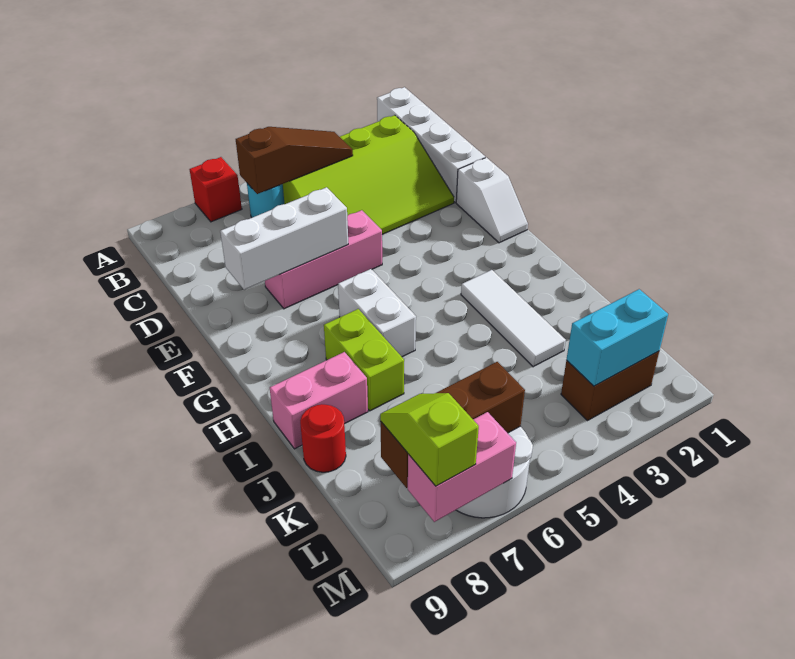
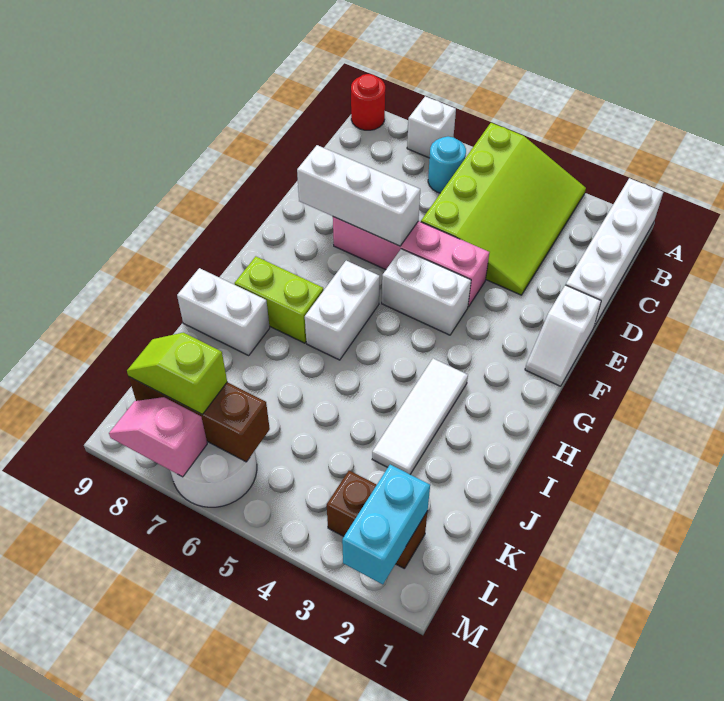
red 1x1 brick [189,157,242,222] -> white 1x1 brick [407,96,456,158]
lime 3x4 slope [283,115,454,234] -> lime 3x4 slope turned to [421,123,586,295]
brown 1x3 slope [236,127,353,194] -> none
pink 1x3 brick [265,210,382,309] -> pink 1x4 brick [333,217,489,307]
none -> white 1x2 brick [382,249,471,335]
lime 1x2 brick [324,309,404,411] -> lime 1x2 brick turned to [235,256,324,343]
pink 1x2 brick [270,352,368,449] -> white 1x2 brick [177,268,270,355]
red 1x1 round brick [300,404,346,472] -> red 1x1 round brick moved to [351,74,385,130]
cyan 1x2 brick [566,289,668,386] -> cyan 1x2 brick turned to [342,465,430,584]
lime 1x2 slope [380,393,479,486] -> lime 1x2 slope turned to [127,332,227,414]
pink 1x2 brick [408,412,516,522] -> pink 1x2 slope [109,397,207,477]

